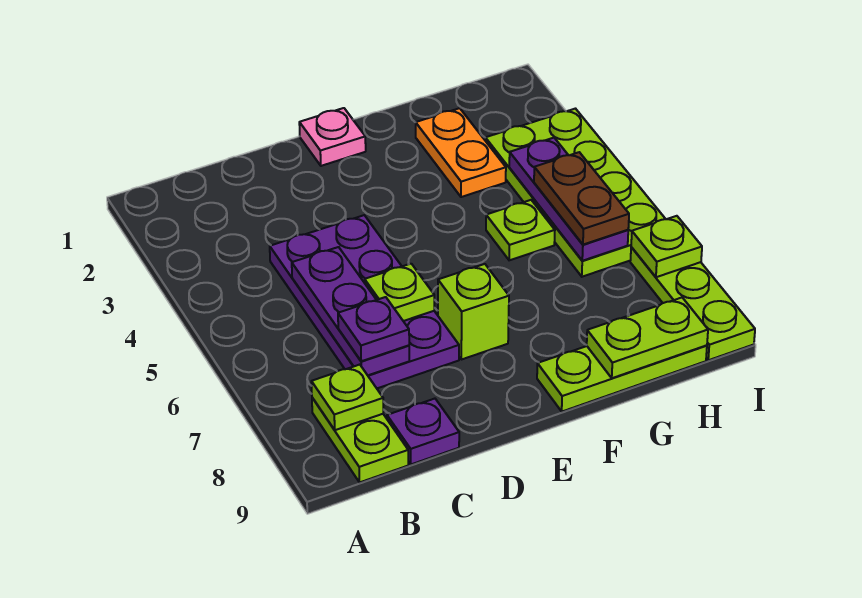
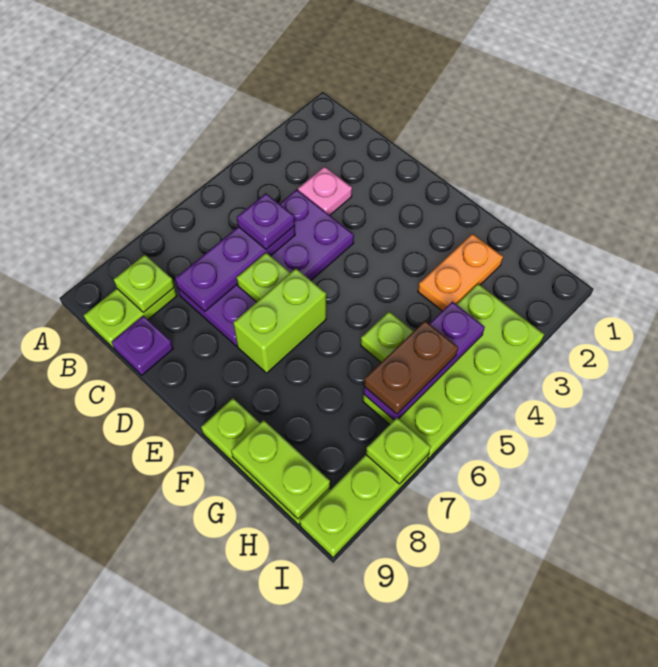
purple 1x1 plate [338,297,409,361] -> purple 1x1 plate moved to [237,193,295,249]
pink 1x1 plate [299,108,366,166] -> pink 1x1 plate moved to [298,167,352,215]
lime 1x1 brick [438,264,509,360] -> lime 1x2 brick [233,269,326,373]

